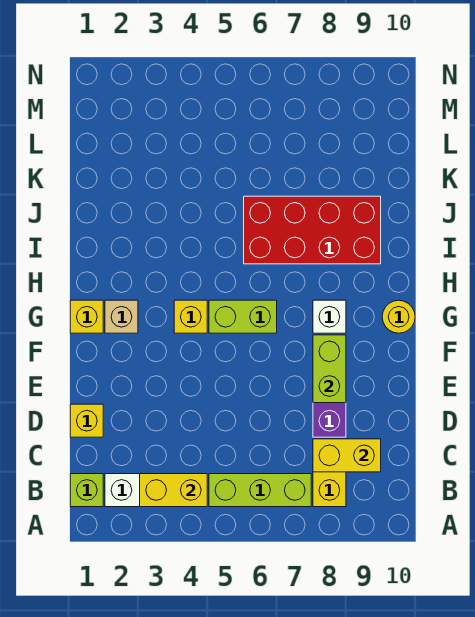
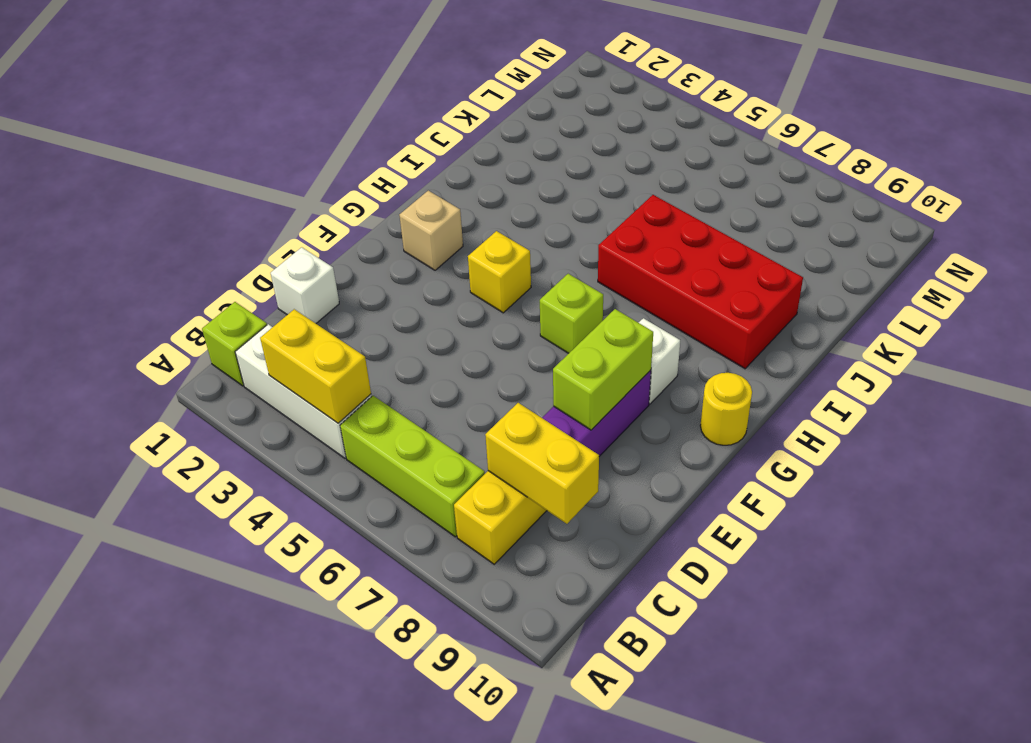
yellow 1x1 brick [70,404,103,437] -> white 1x1 brick [271,247,339,323]
yellow 1x1 brick [70,300,103,333] -> none
lime 1x2 brick [209,300,277,333] -> lime 1x1 brick [540,274,603,353]

